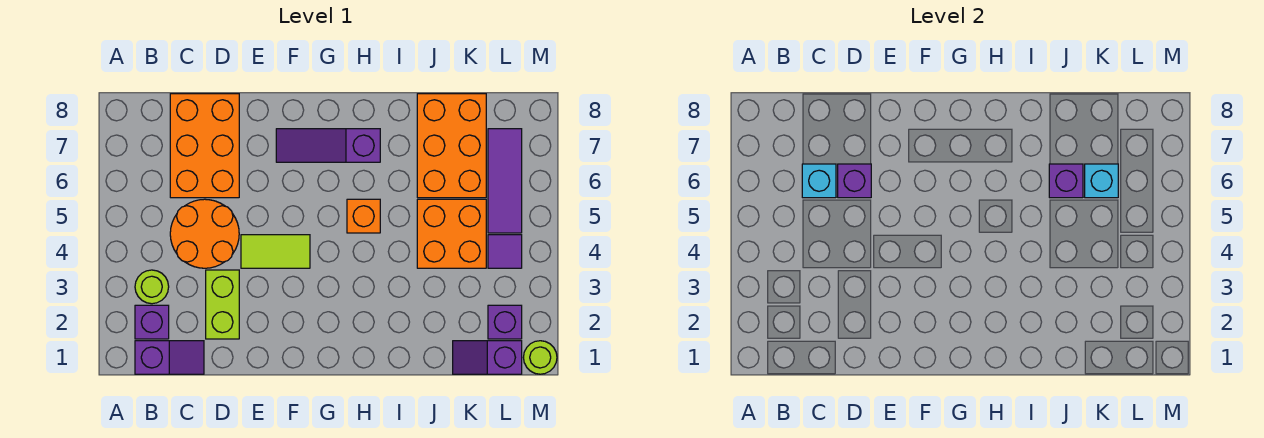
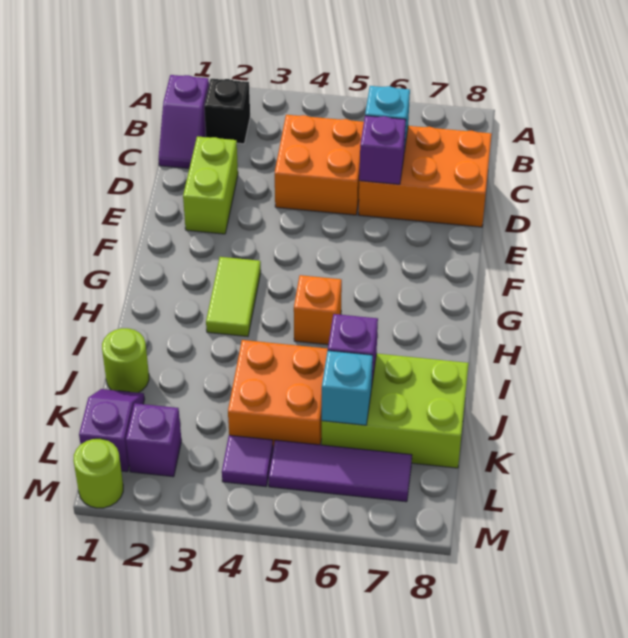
purple 1x1 brick [135,305,169,339] -> black 1x1 brick [204,79,250,144]
lime 1x1 round brick [135,270,169,304] -> lime 1x1 round brick moved to [102,328,149,393]
orange 2x2 round brick [170,199,239,268] -> orange 2x2 brick [275,115,364,215]
lime 1x2 brick [206,270,239,339] -> lime 1x2 brick turned to [183,136,238,234]
lime 1x2 tile [241,235,310,268] -> lime 1x2 tile moved to [206,257,261,337]
purple 1x3 slope [276,129,380,162] -> none
orange 2x3 brick [417,94,486,198] -> lime 2x3 brick [321,354,469,468]

